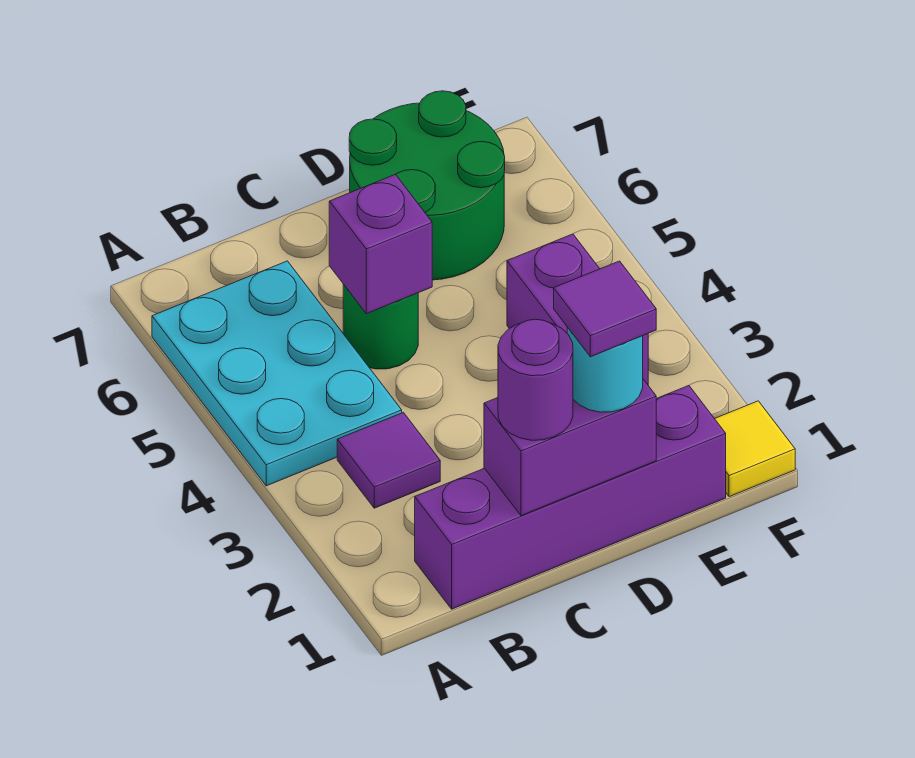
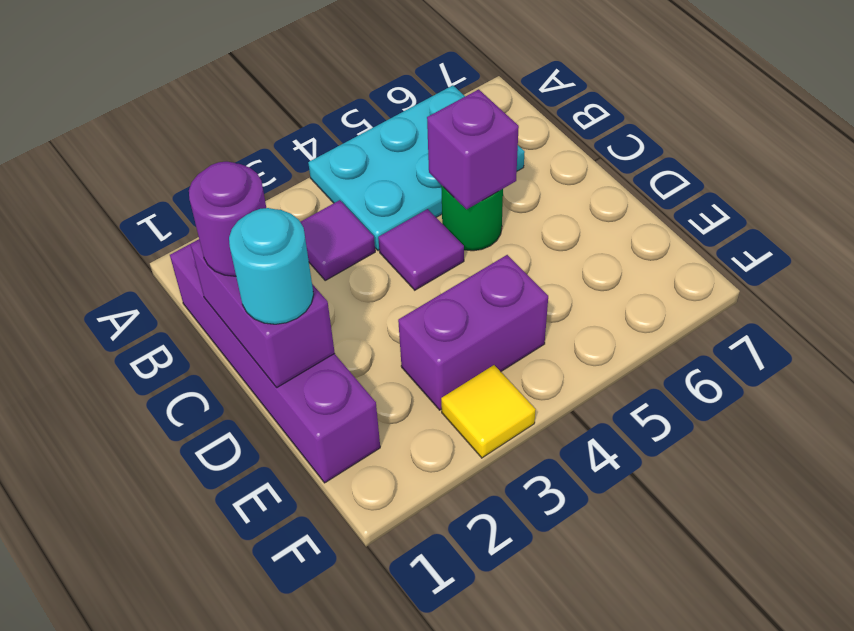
purple 1x1 tile [554,261,656,357] -> purple 1x1 tile moved to [378,209,464,290]
green 2x2 round brick [349,91,505,280] -> none
yellow 1x1 tile [715,401,795,497] -> yellow 1x1 tile moved to [441,365,536,458]

